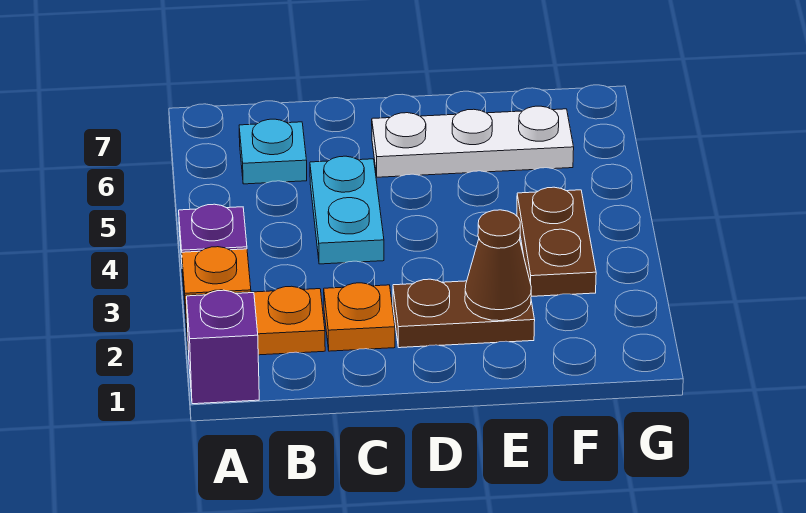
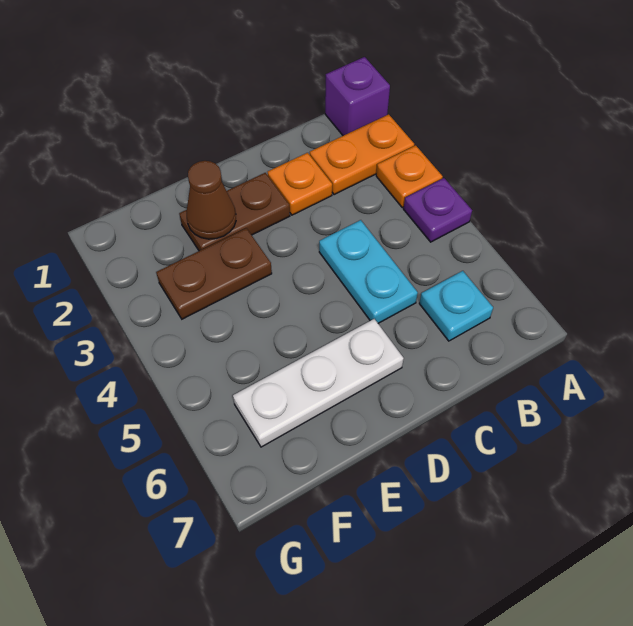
brown 1x2 plate [517,187,596,296] -> brown 1x2 plate turned to [156,228,272,319]

